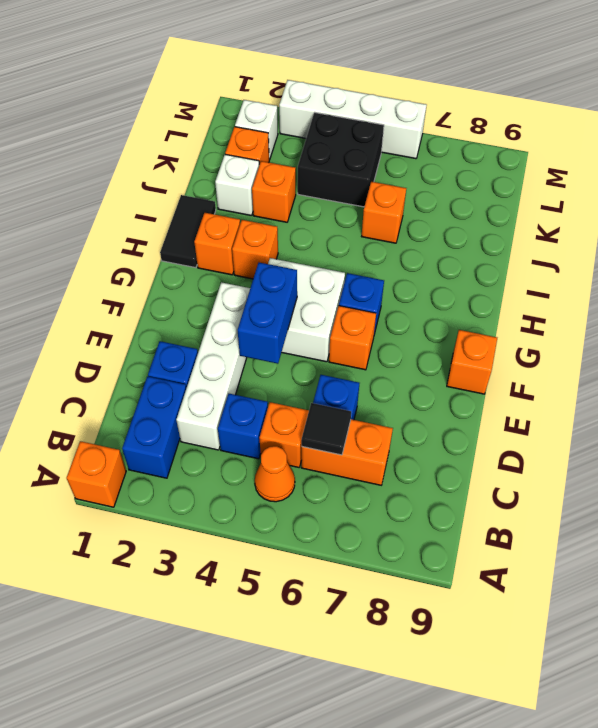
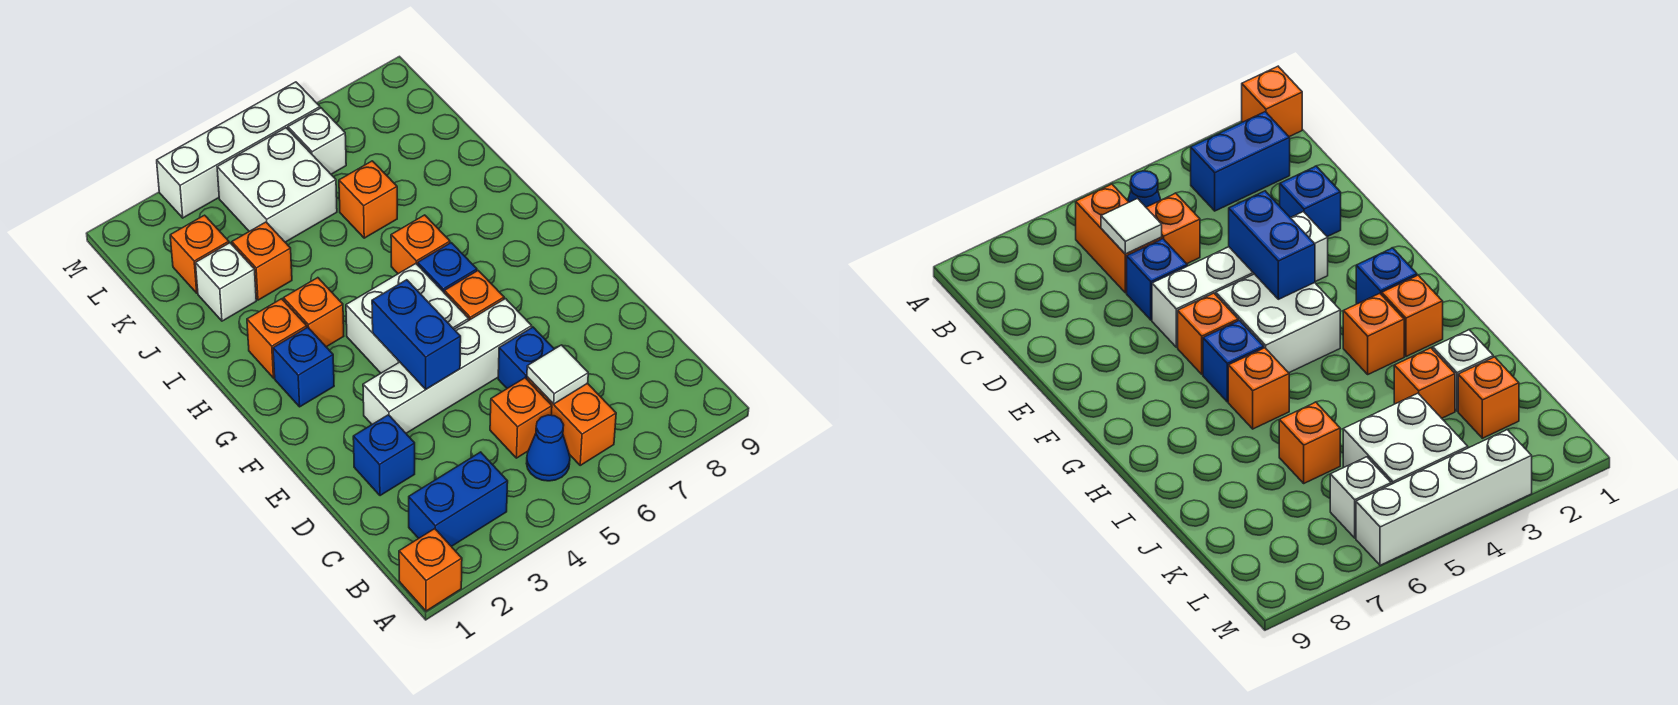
blue 1x2 brick [122,376,186,478] -> blue 1x2 brick turned to [409,452,508,547]
orange 1x1 cone [255,446,295,502] -> blue 1x1 cone [526,415,570,481]
white 1x4 brick [176,282,250,450] -> white 1x4 brick turned to [363,299,532,433]
blue 1x1 brick [218,394,268,459] -> blue 1x1 brick moved to [273,327,334,407]
orange 1x2 brick [301,419,393,485] -> orange 1x2 brick turned to [527,377,616,465]
black 1x1 tile [302,403,351,455] -> white 1x1 tile [527,345,588,404]
orange 1x1 brick [447,330,497,394] -> orange 1x1 brick moved to [391,215,450,274]
black 1x2 tile [160,195,216,268] -> none
black 2x2 brick [298,112,384,207] -> white 2x2 brick [217,128,337,242]
white 1x1 brick [235,100,278,160] -> white 1x1 brick moved to [288,108,346,174]

